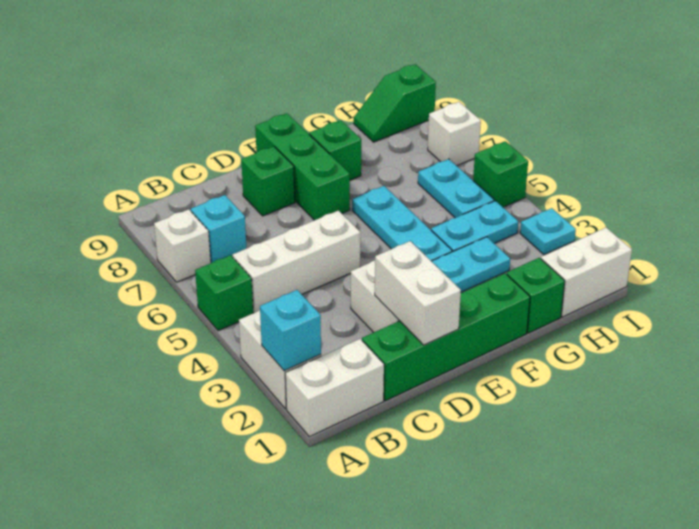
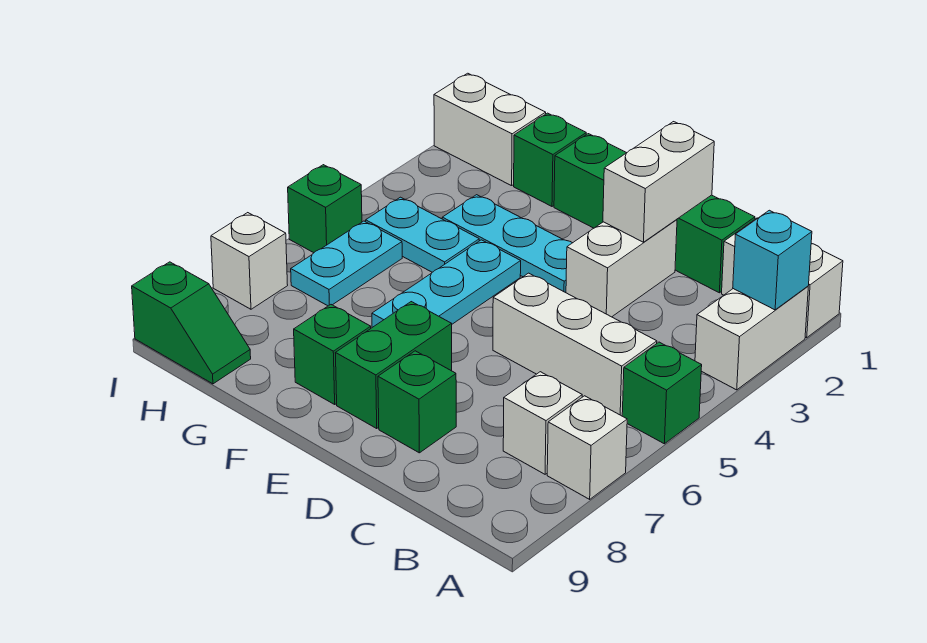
cyan 1x1 brick [191,195,246,263] -> white 1x1 brick [503,372,582,474]
green 1x3 brick [255,113,350,220] -> green 1x2 brick [336,302,452,428]
cyan 1x1 plate [520,208,576,255] -> none

